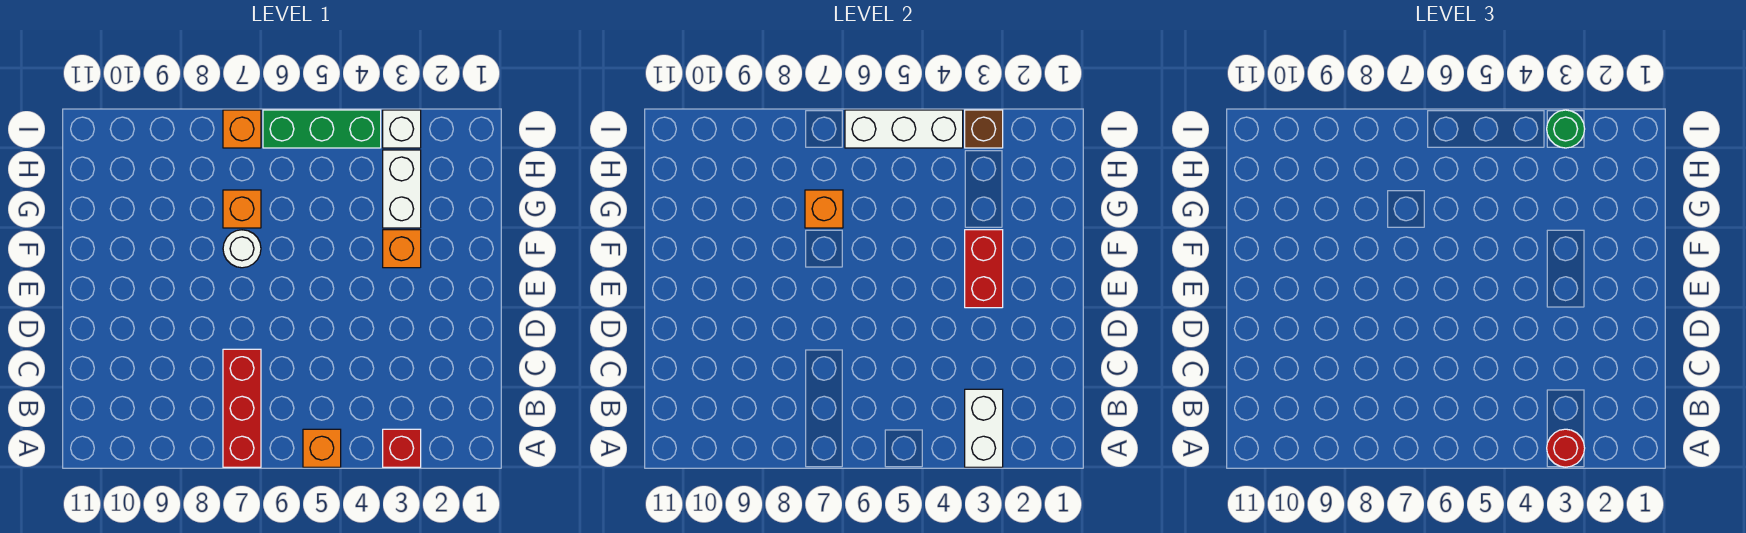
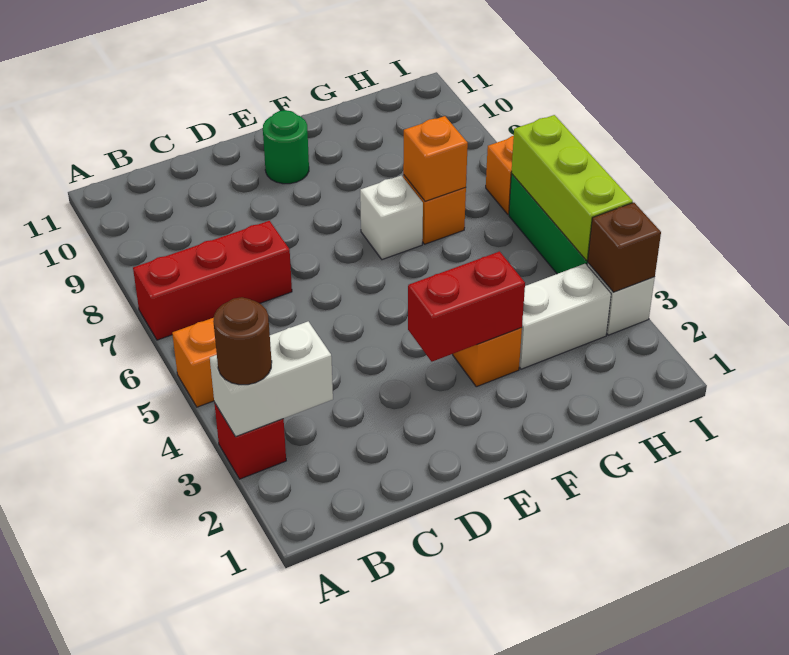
red 1x1 round brick [1547,429,1585,467] -> brown 1x1 round brick [213,297,272,385]
white 1x1 round brick [223,230,261,268] -> white 1x1 brick [360,176,423,260]
green 1x1 round brick [1547,110,1585,148] -> green 1x1 round brick moved to [263,110,309,184]
white 1x3 brick [845,110,963,148] -> lime 1x3 brick [511,115,633,260]

